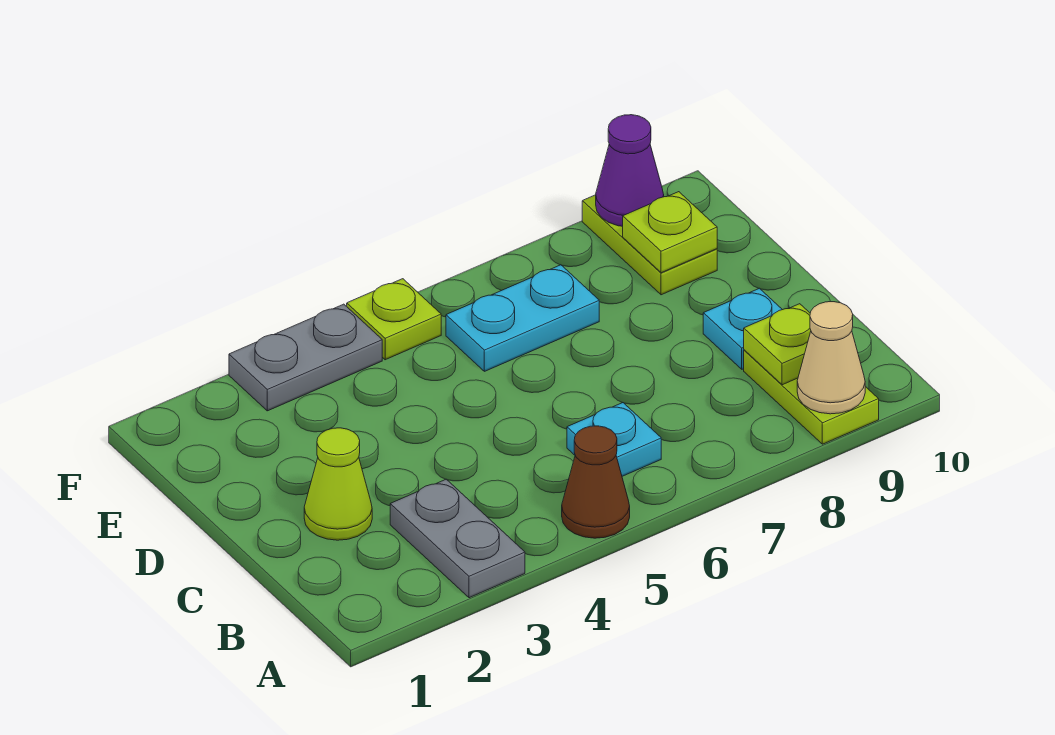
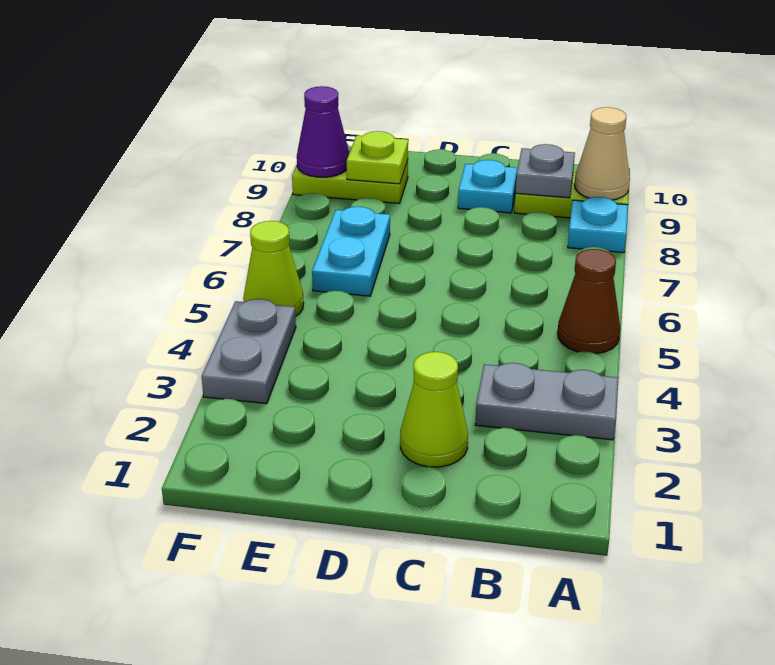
cyan 1x1 plate [567,403,661,476] -> cyan 1x1 plate moved to [568,197,628,253]
lime 1x1 plate [744,304,811,385] -> grey 1x1 plate [516,144,575,198]
lime 1x1 plate [347,279,441,360] -> lime 1x1 cone [243,221,304,317]

